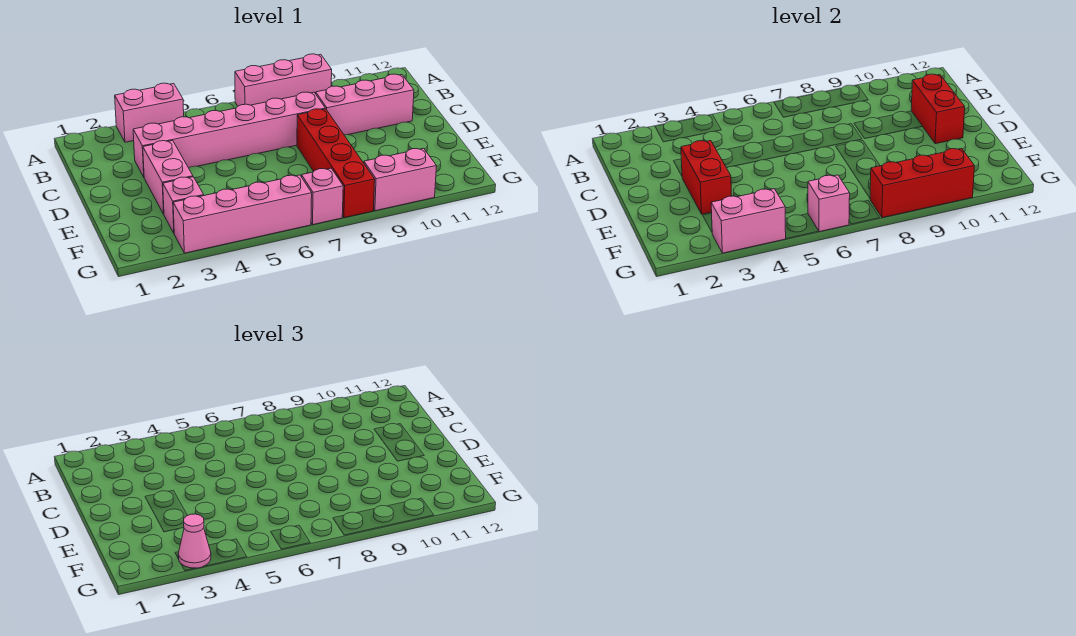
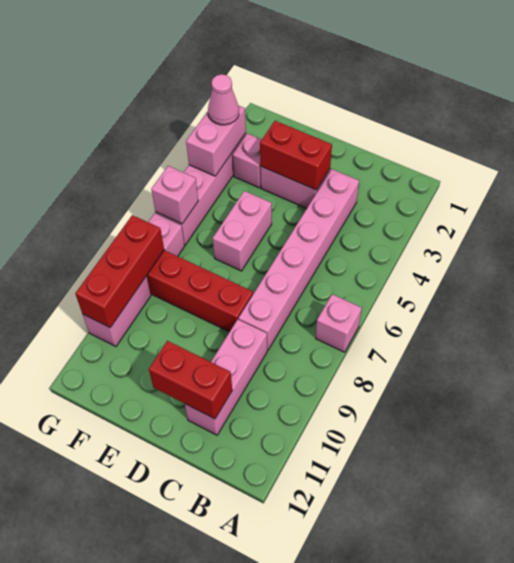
pink 1x2 brick [115,83,184,142] -> pink 1x2 brick moved to [213,191,272,271]
pink 1x3 brick [235,54,332,106] -> pink 1x1 brick [316,294,362,352]

